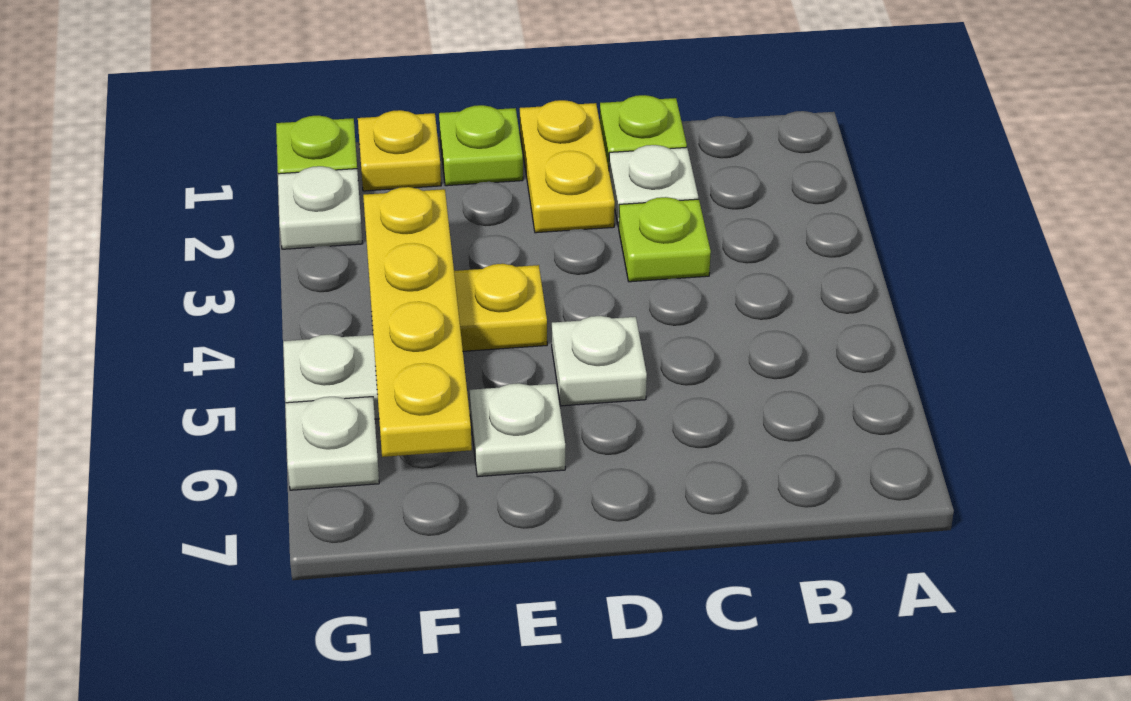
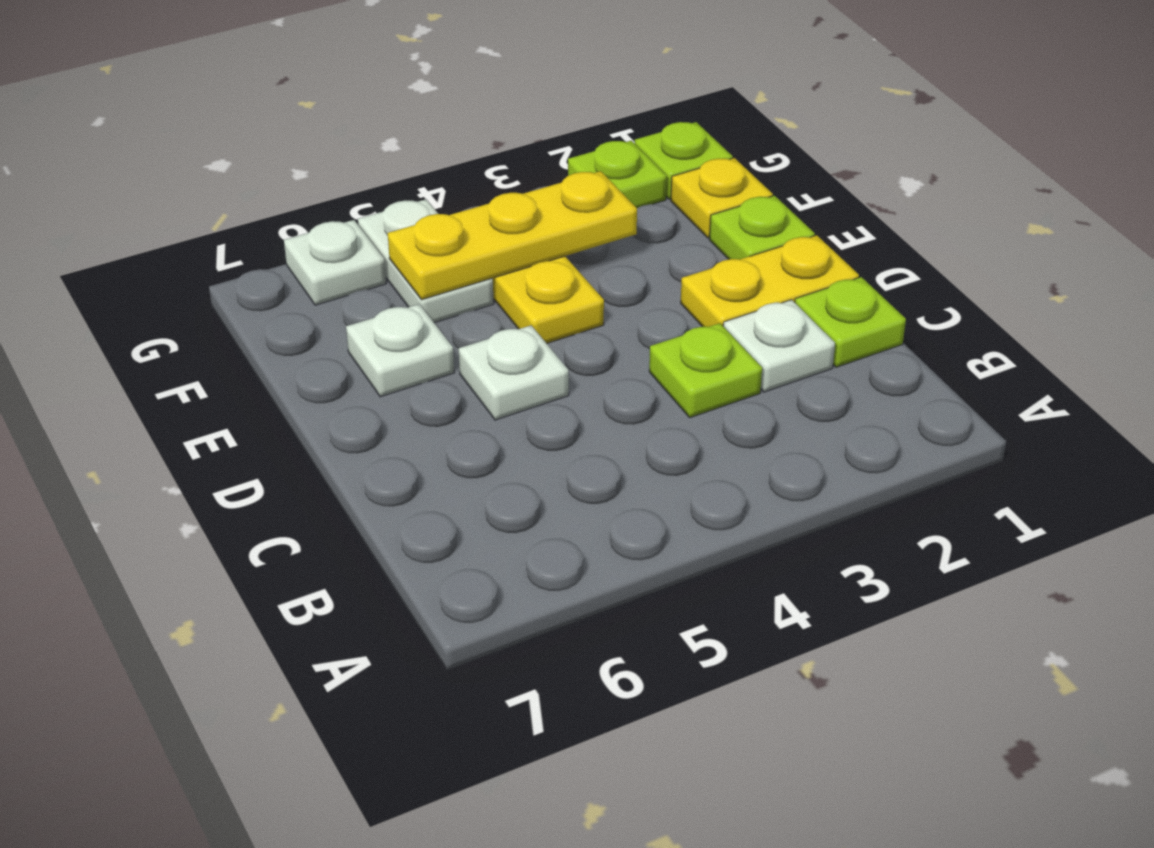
yellow 1x4 plate [363,187,472,457] -> yellow 1x3 plate [388,171,637,300]
white 1x1 plate [278,166,363,249] -> lime 1x1 plate [568,141,667,208]

